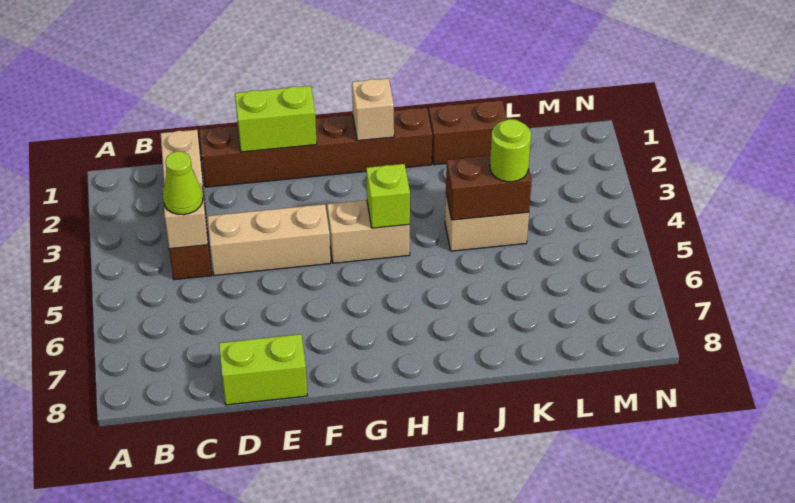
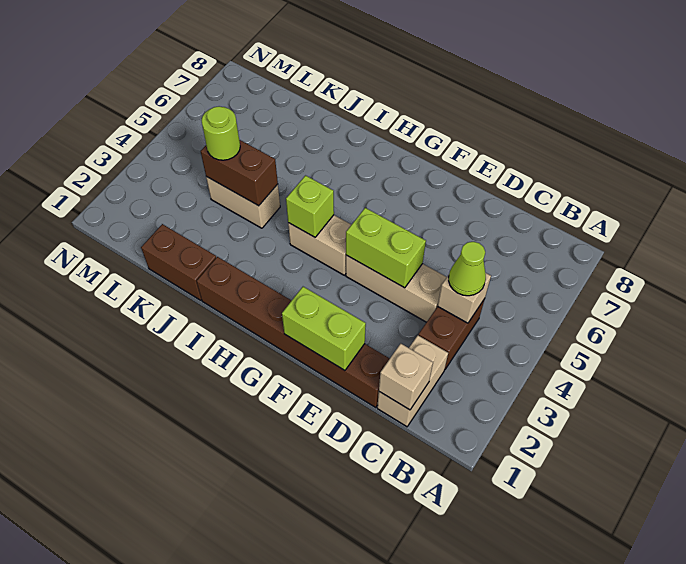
lime 1x2 brick [219,334,308,405] -> lime 1x2 brick moved to [346,208,426,288]
tan 1x1 brick [352,78,394,141] -> tan 1x1 brick moved to [379,344,433,410]

